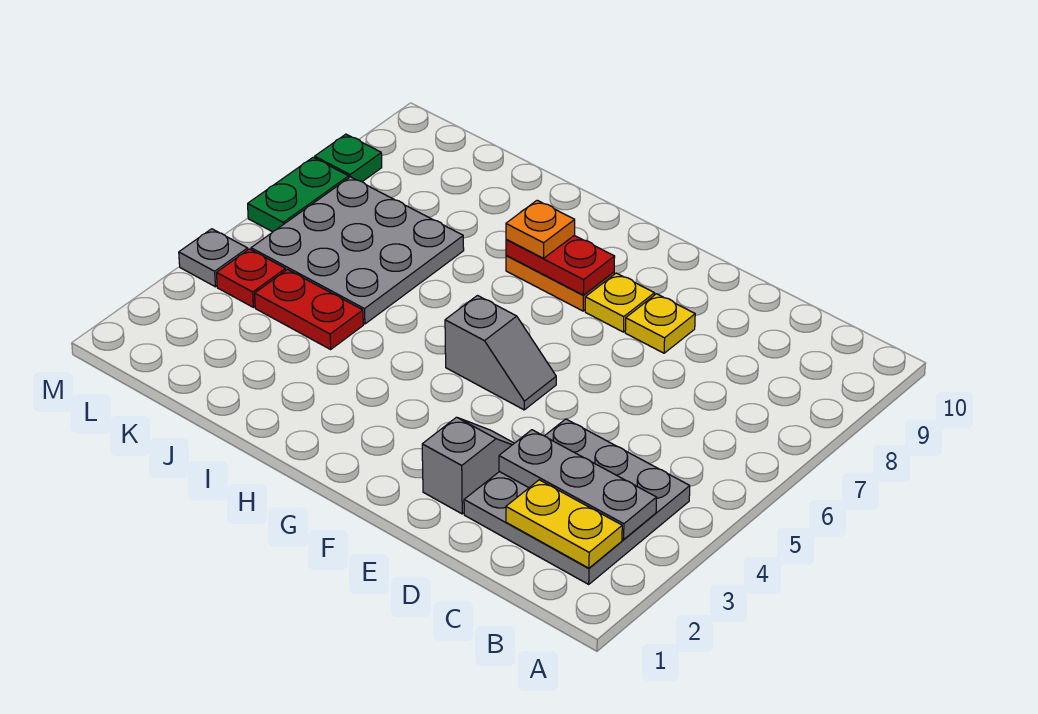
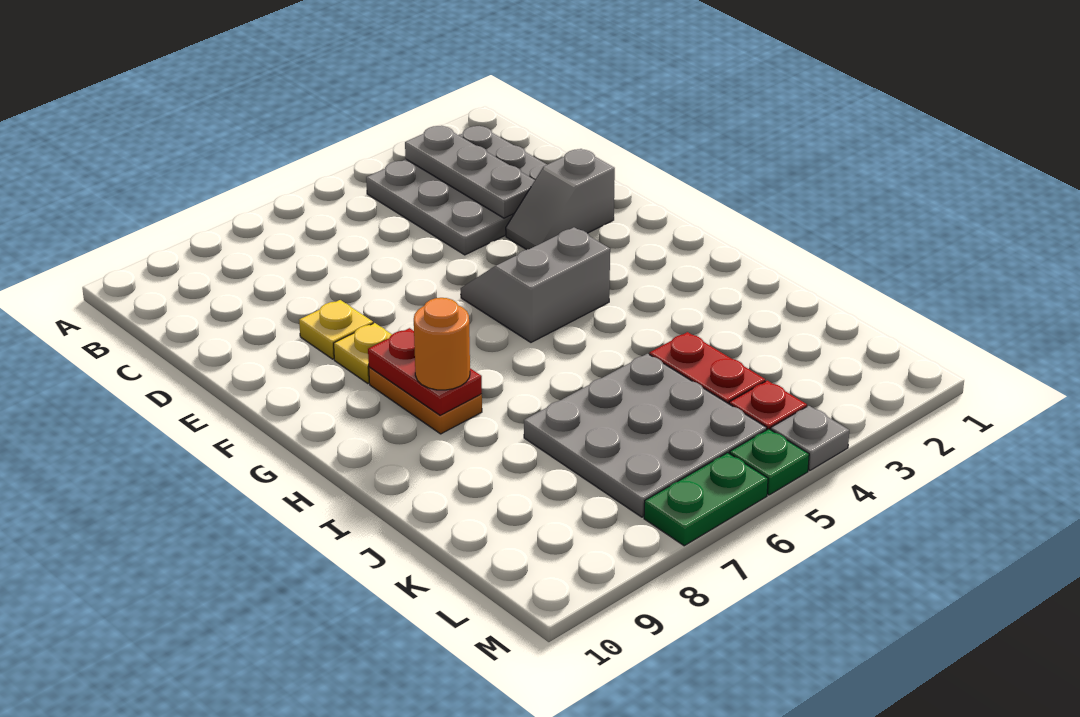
yellow 1x2 plate [506,480,622,568] -> none
grey 1x2 slope [445,296,556,410] -> grey 2x2 slope [461,227,610,342]
orange 1x1 plate [506,200,575,258] -> orange 1x1 round brick [414,298,470,390]
green 1x1 plate [315,134,382,182] -> green 1x1 plate moved to [730,429,809,495]

